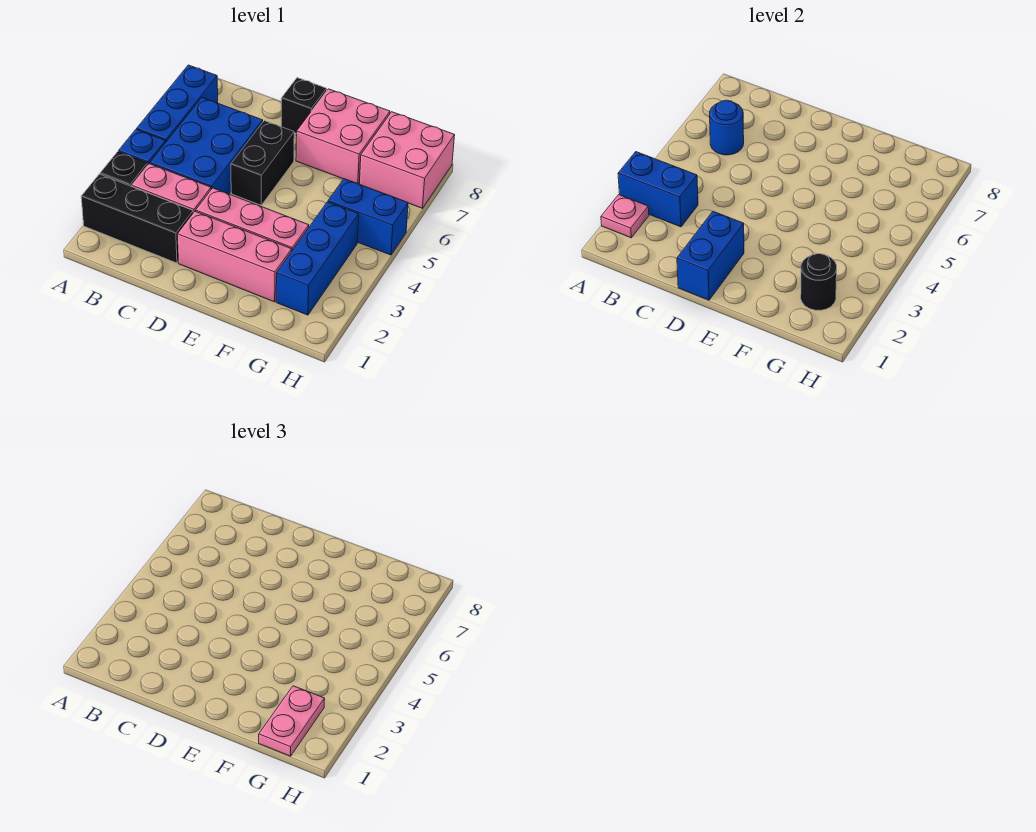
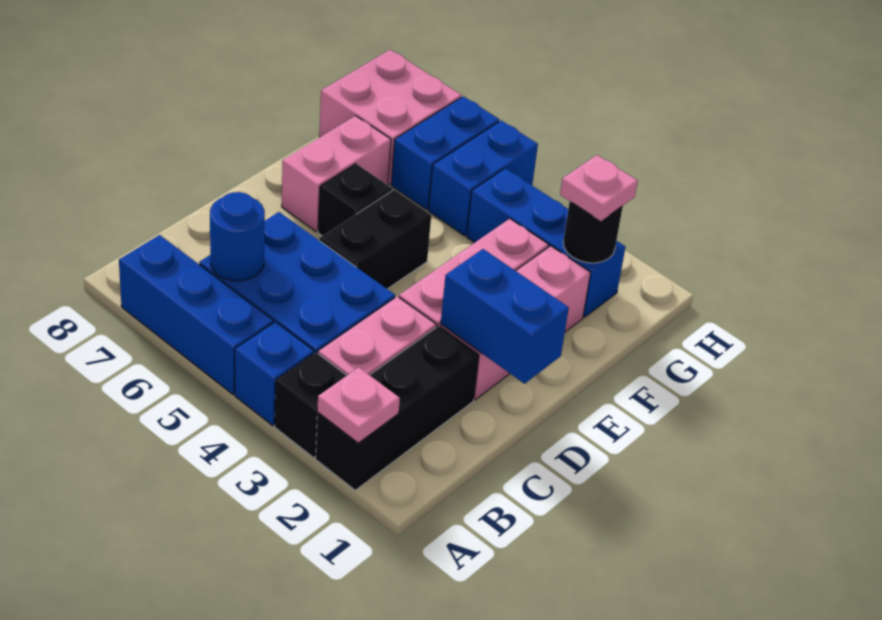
blue 1x2 brick [618,152,698,227] -> blue 1x2 brick moved to [391,96,499,210]
black 1x2 brick [231,121,294,205] -> black 1x2 brick turned to [319,190,431,289]
black 1x1 brick [281,78,327,134] -> black 1x1 brick moved to [318,164,392,236]
pink 2x2 brick [296,89,390,184] -> pink 1x2 brick [282,116,391,232]
pink 1x2 plate [259,686,325,756] -> pink 1x1 plate [560,155,638,221]

